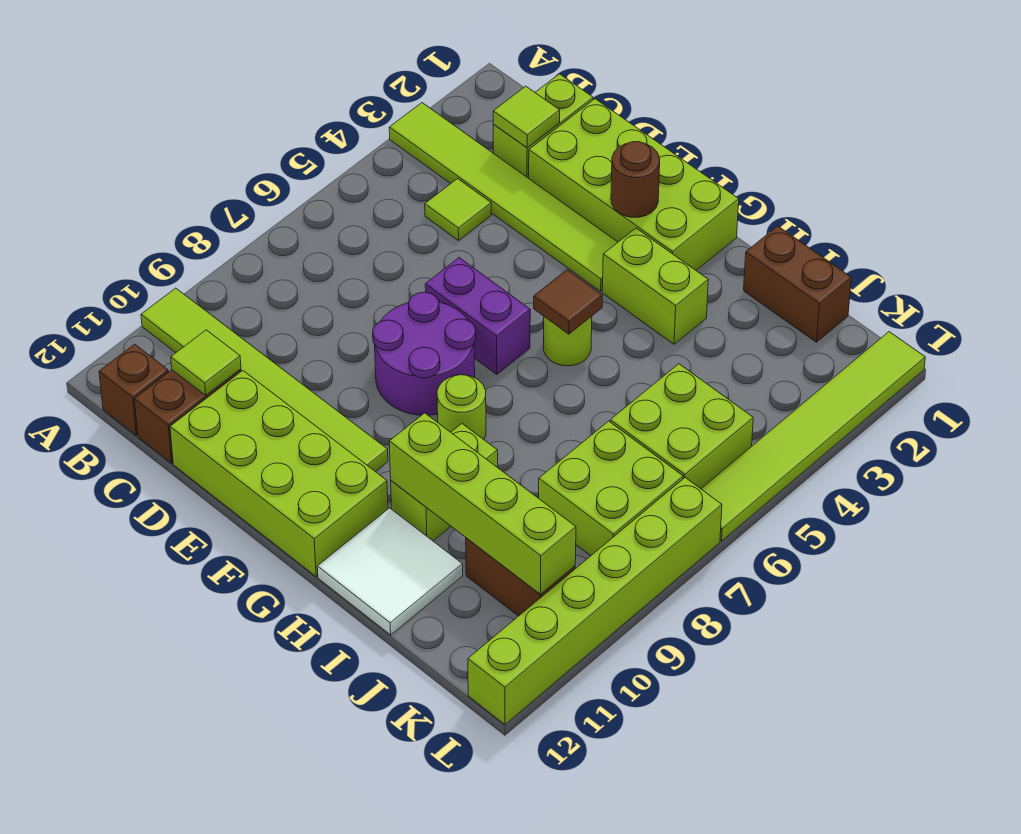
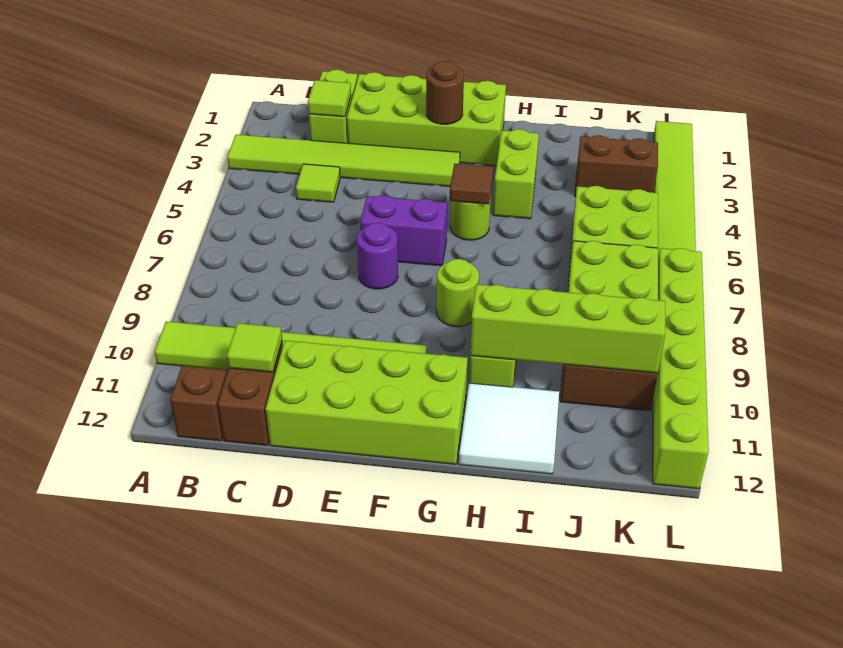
purple 2x2 round brick [373,292,476,415] -> purple 1x1 round brick [357,223,398,289]
lime 1x2 brick [602,228,708,344] -> lime 1x2 brick turned to [493,129,539,219]
brown 1x2 brick [744,226,851,342] -> brown 1x2 brick moved to [575,135,658,197]

